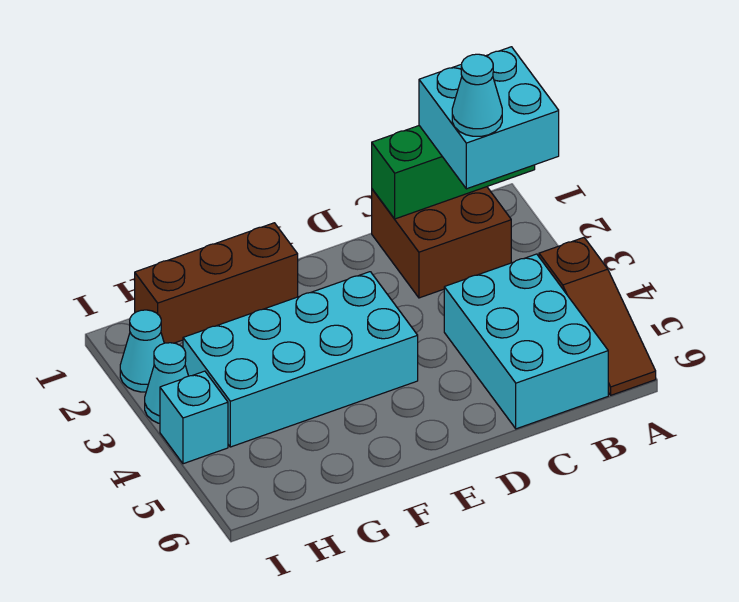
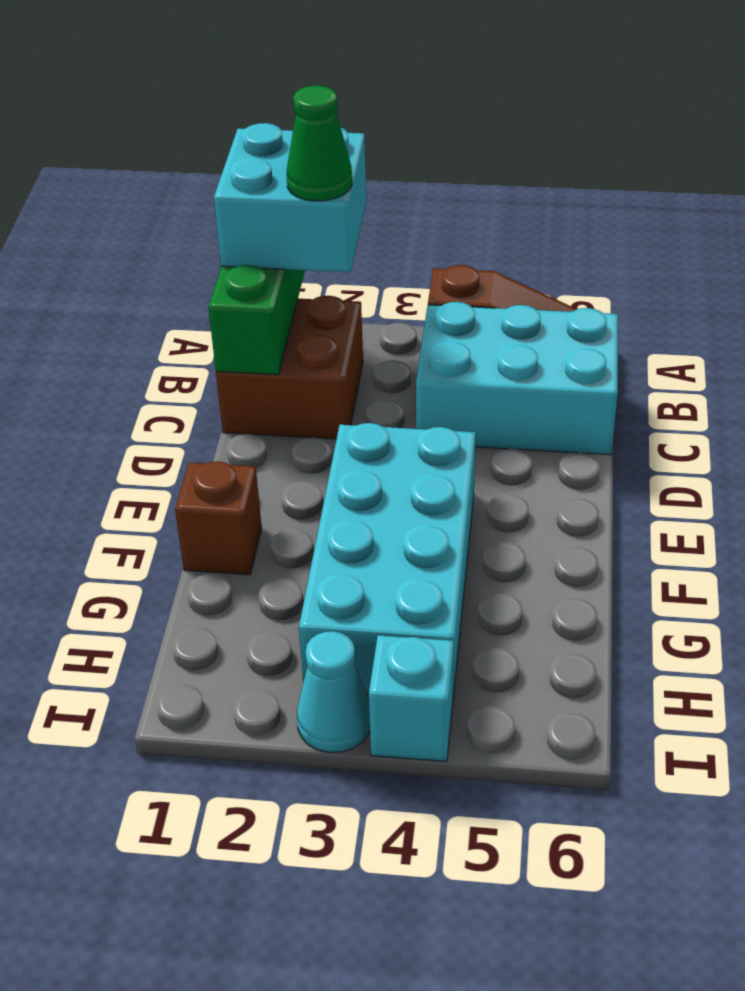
cyan 1x1 cone [452,54,502,136] -> green 1x1 cone [287,86,352,201]
brown 1x3 brick [135,223,298,343] -> brown 1x1 brick [175,461,262,575]
cyan 1x1 cone [120,310,164,392] -> none

